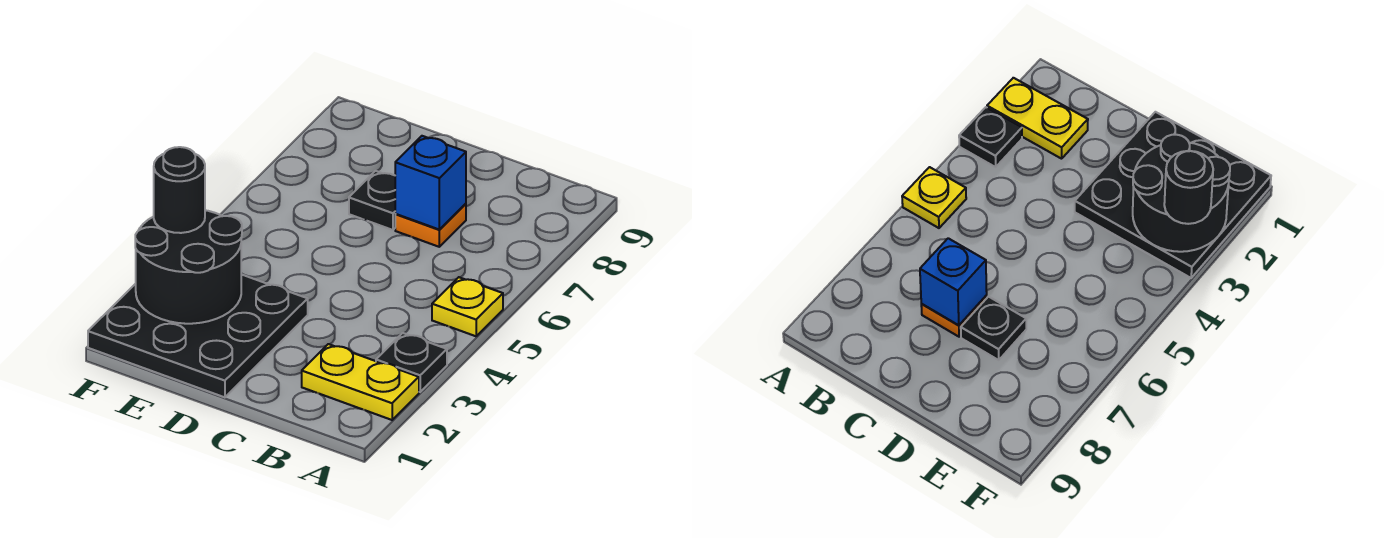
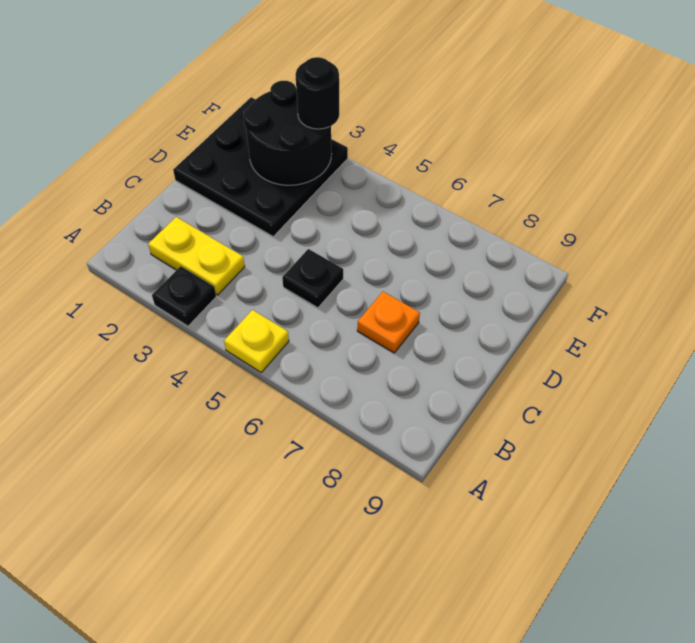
yellow 1x2 plate [302,344,419,420] -> yellow 1x2 plate turned to [148,217,245,295]
blue 1x1 brick [395,136,466,229] -> none
black 1x1 plate [349,171,395,230] -> black 1x1 plate moved to [282,249,343,308]

